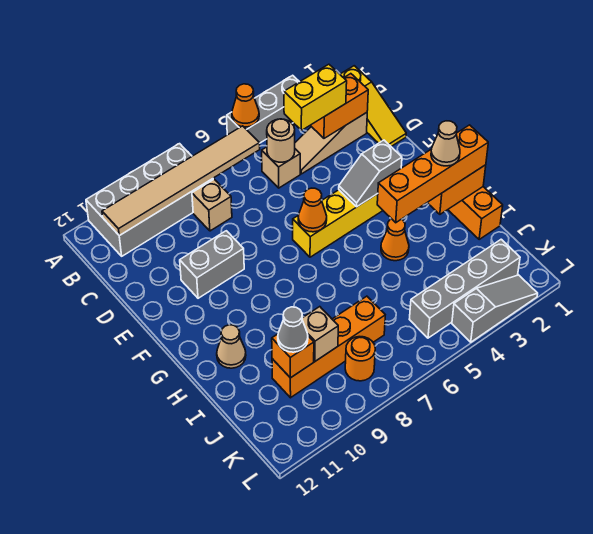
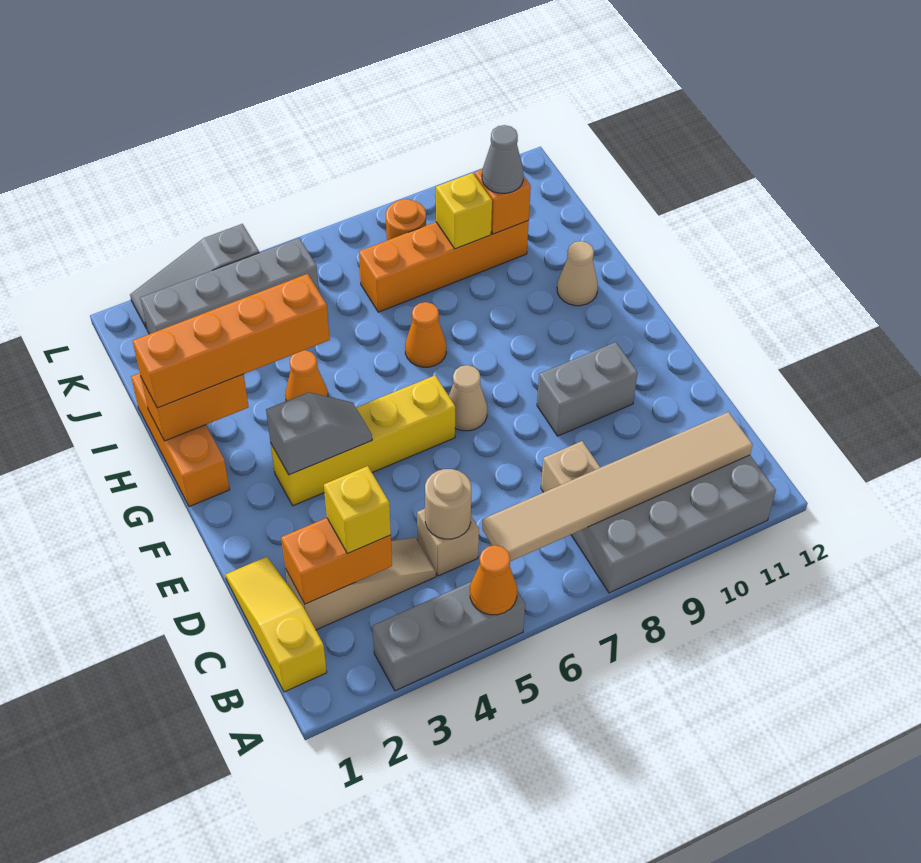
yellow 1x2 brick [284,64,347,130] -> yellow 1x1 brick [324,466,391,553]
orange 1x1 cone [298,188,327,232] -> orange 1x1 cone moved to [405,302,446,367]
tan 1x1 cone [431,121,460,166] -> tan 1x1 cone moved to [449,365,487,431]
tan 1x1 brick [302,307,338,361] -> yellow 1x1 brick [436,173,492,249]

